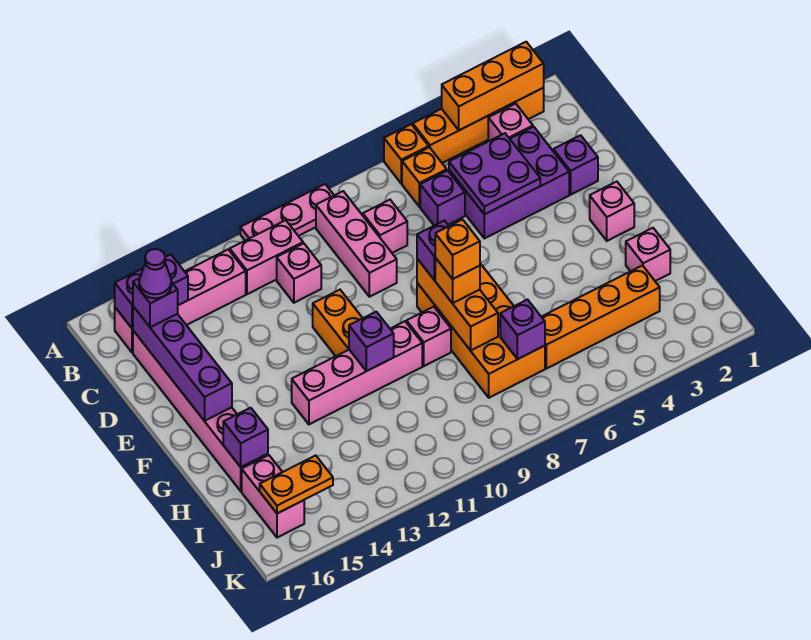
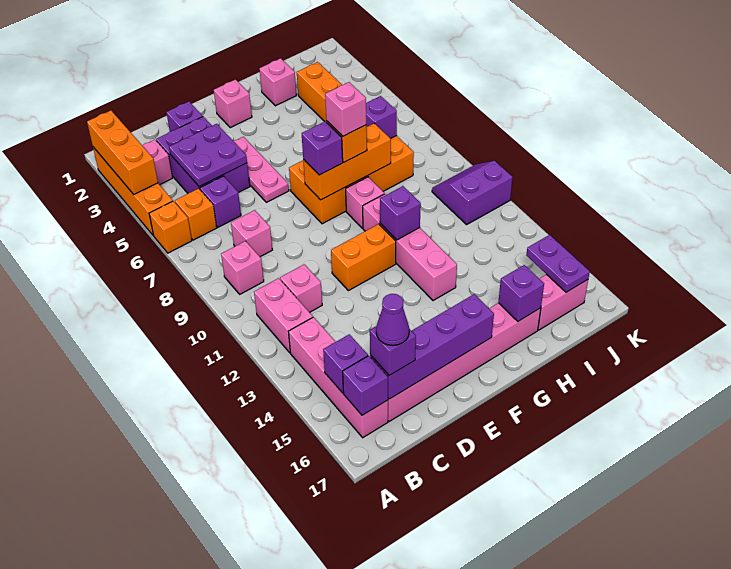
pink 1x3 plate [240,184,334,241] -> pink 1x3 plate moved to [234,137,289,202]
pink 1x3 brick [316,191,397,297] -> pink 1x1 brick [221,241,264,294]
orange 1x1 brick [435,220,480,279] -> pink 1x1 brick [325,82,366,136]
none -> purple 2x2 slope [432,161,512,225]
orange 1x2 plate [260,455,333,513] -> purple 1x2 plate [526,235,590,292]

